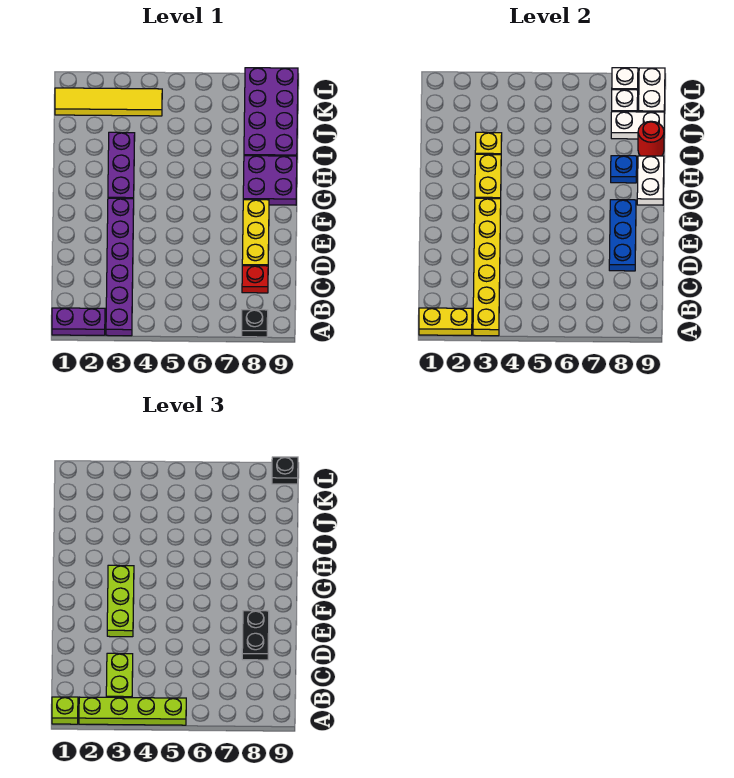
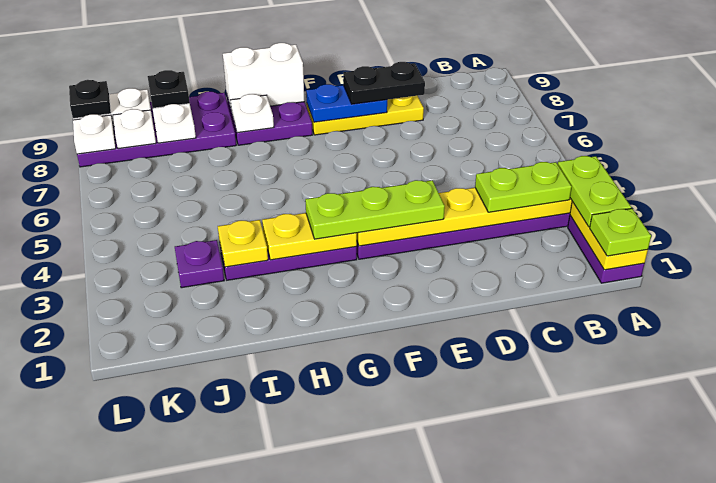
lime 1x4 plate [79,697,186,725] -> lime 1x2 plate [558,156,631,227]
black 1x1 plate [242,310,268,337] -> black 1x1 plate moved to [148,70,190,108]
red 1x1 plate [242,266,268,293] -> none
blue 1x3 plate [609,200,636,271] -> blue 1x2 plate [306,84,387,122]
white 1x2 plate [637,156,664,205] -> white 1x2 brick [223,43,305,108]
blue 1x1 plate [611,156,637,183] -> white 1x1 plate [231,94,274,133]
red 1x1 round brick [638,121,664,156] -> none
none -> purple 1x1 plate [175,240,224,288]
yellow 1x4 tile [55,88,162,116] -> none

